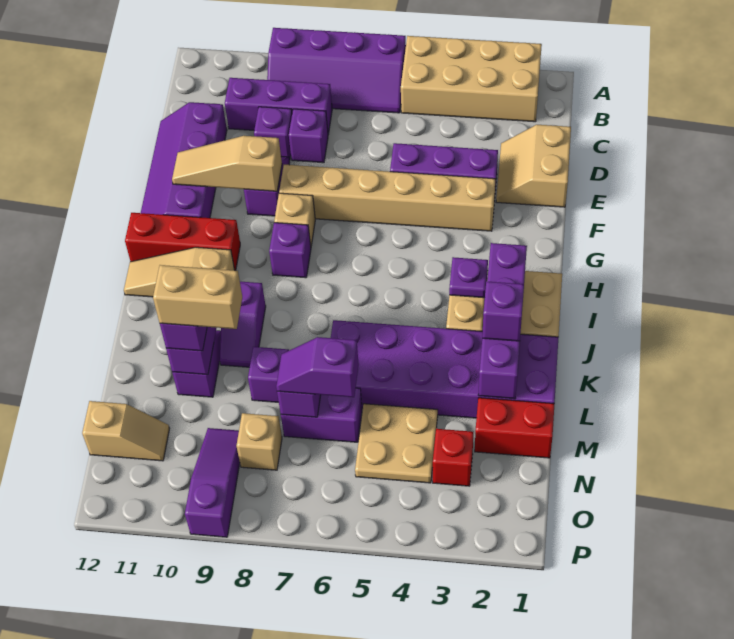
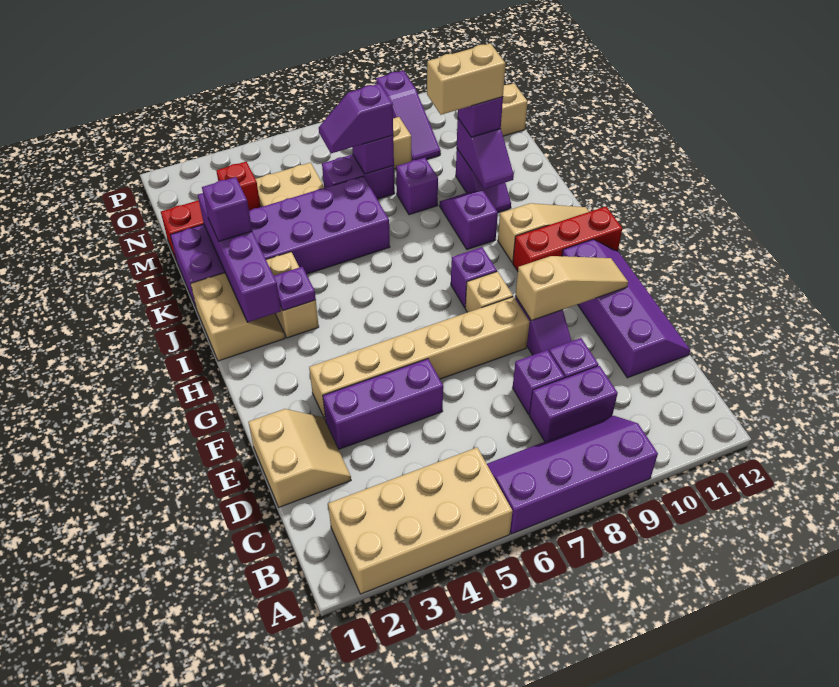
purple 1x3 brick [225,78,332,134] -> purple 1x2 brick [529,366,618,441]
purple 1x2 slope [276,337,359,397] -> purple 1x2 slope turned to [319,84,393,153]

